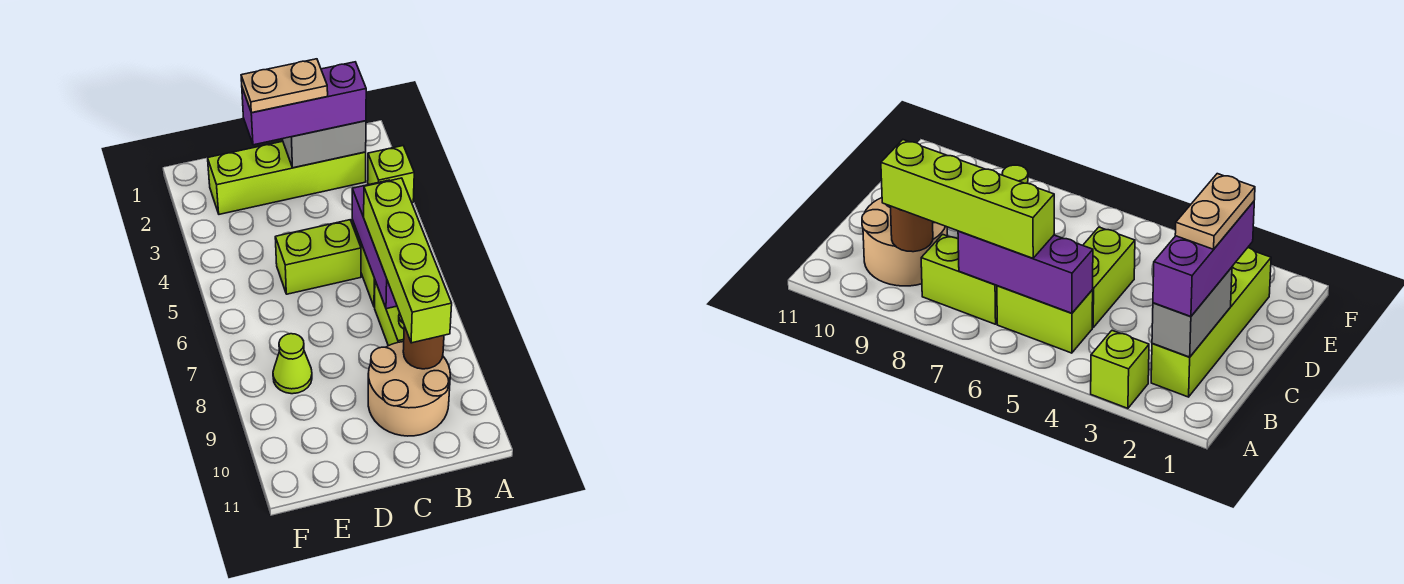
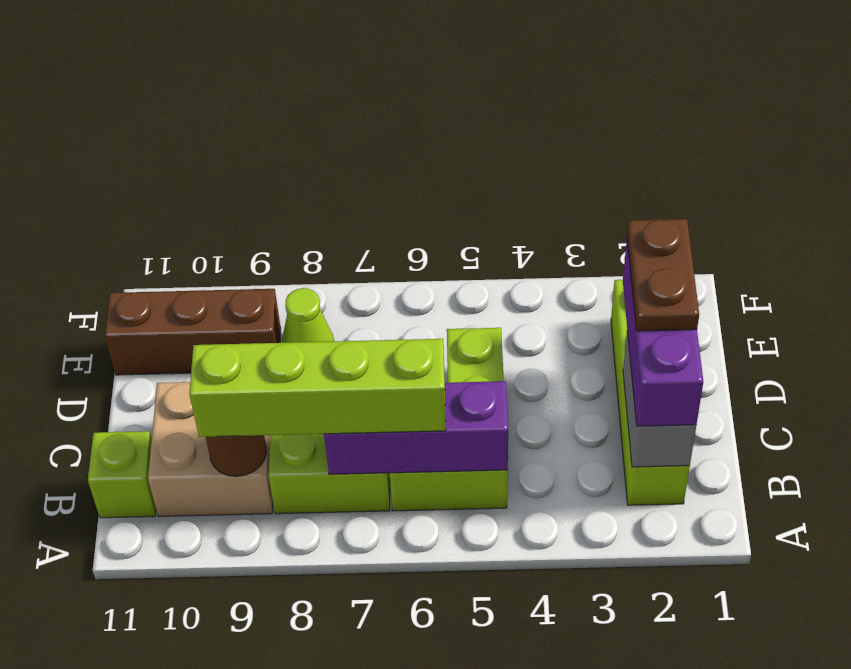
lime 1x1 brick [368,146,414,202] -> lime 1x1 brick moved to [88,431,156,518]
tan 2x2 round brick [368,342,450,436] -> tan 2x2 brick [148,382,273,516]
tan 1x2 plate [241,59,328,113] -> brown 1x2 plate [627,219,699,331]
none -> brown 1x3 brick [105,289,281,375]

